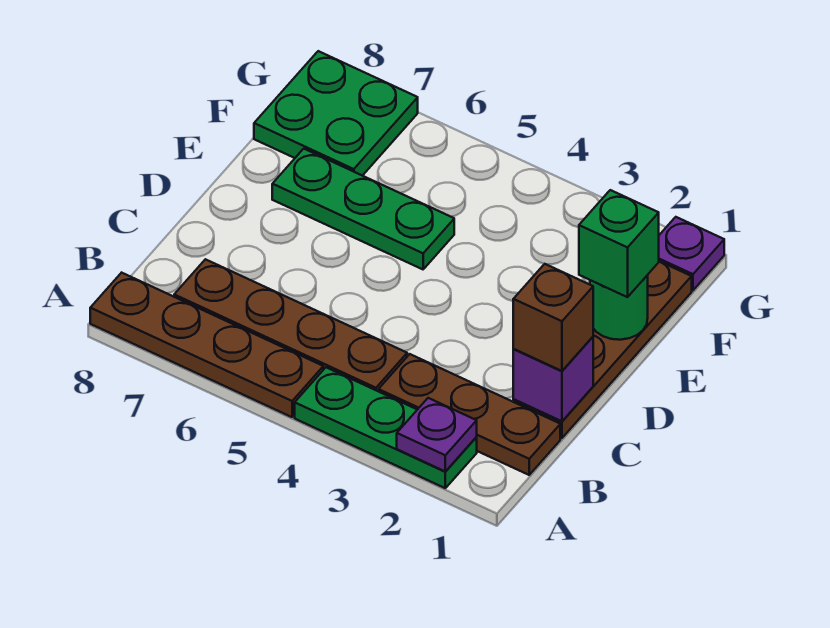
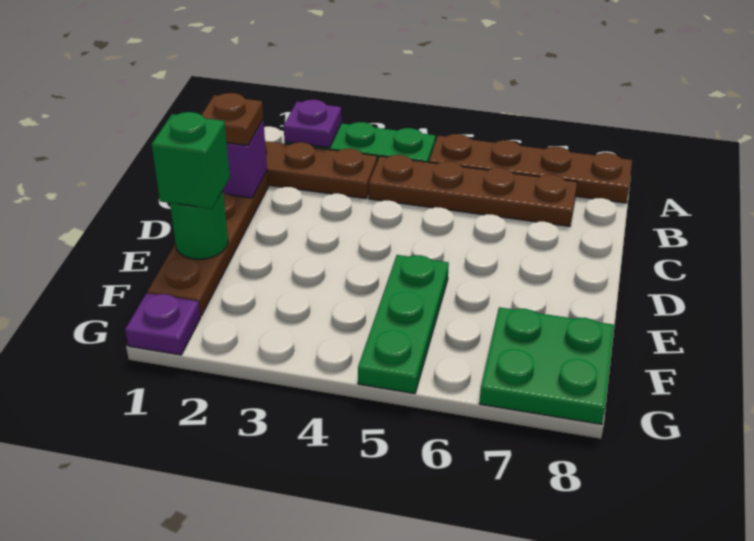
brown 1x1 brick [513,264,593,371] -> brown 1x1 plate [202,93,263,146]
green 1x3 plate [272,149,454,269] -> green 1x3 plate turned to [358,255,449,394]

